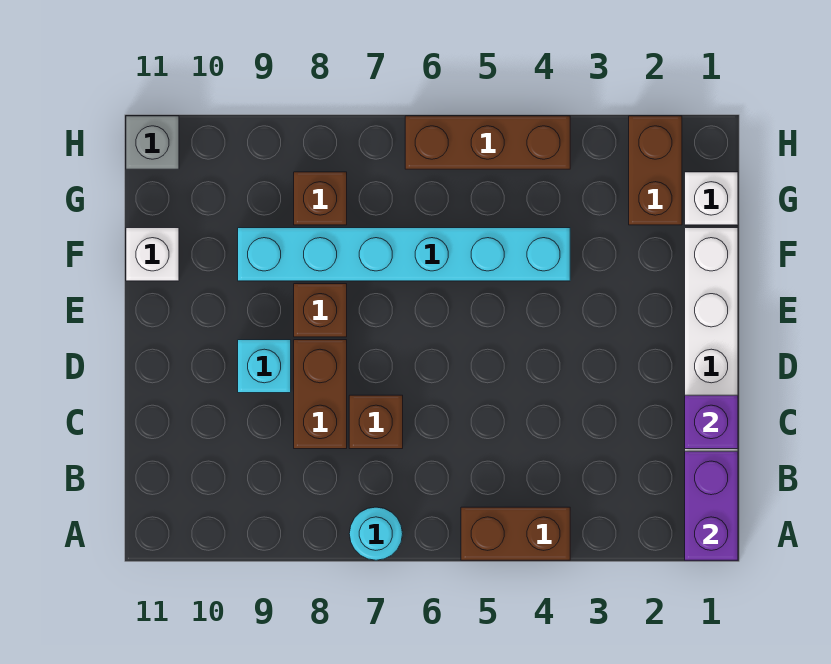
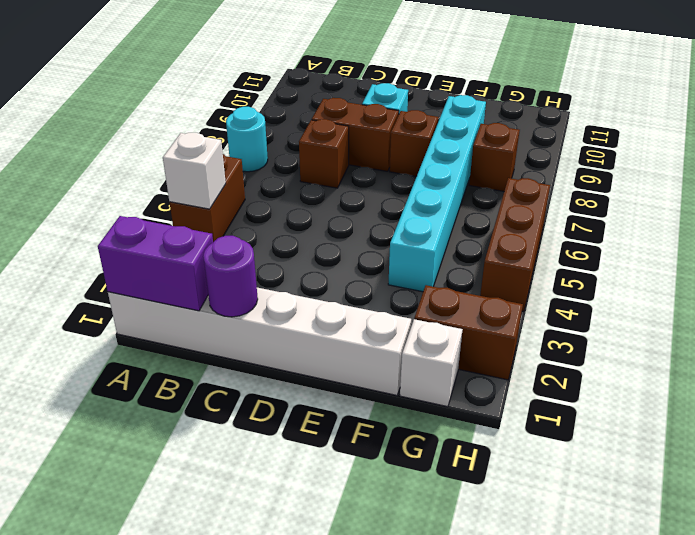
purple 1x1 brick [685,395,738,449] -> purple 1x1 round brick [203,236,258,317]
white 1x1 brick [126,228,179,281] -> white 1x1 brick moved to [163,133,226,209]
grey 1x1 brick [126,116,179,169] -> none

